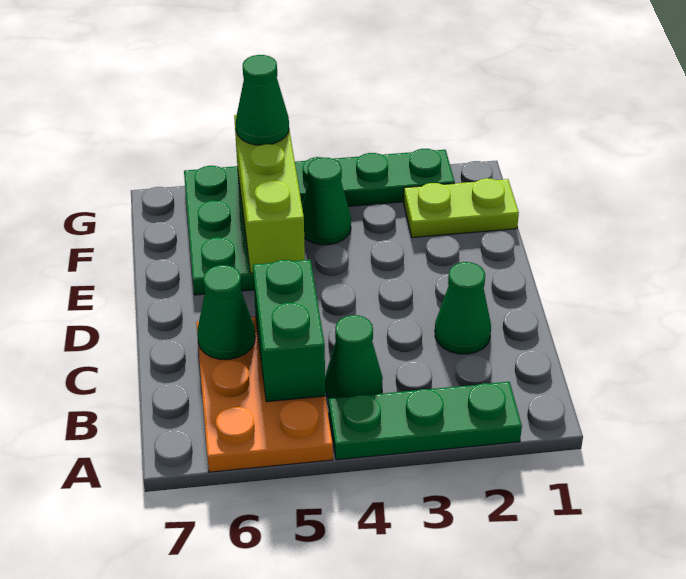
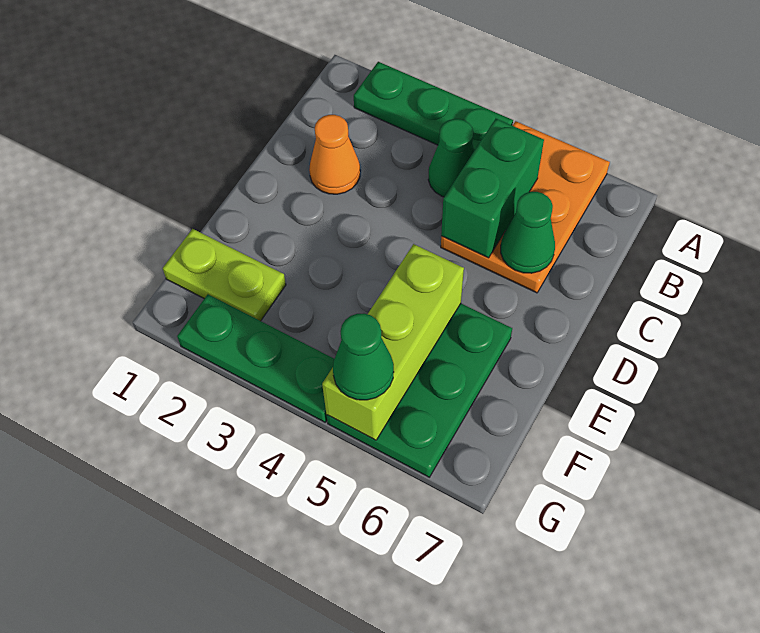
green 1x1 cone [435,262,491,354] -> orange 1x1 cone [309,115,360,194]
green 1x1 cone [302,157,351,245] -> none

